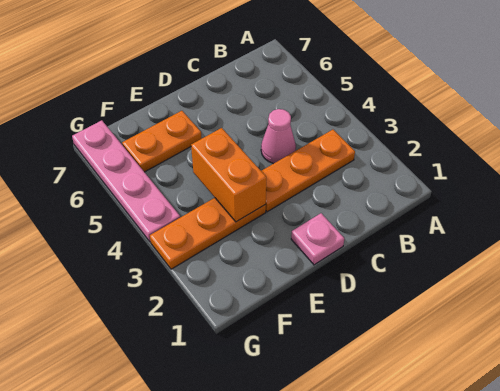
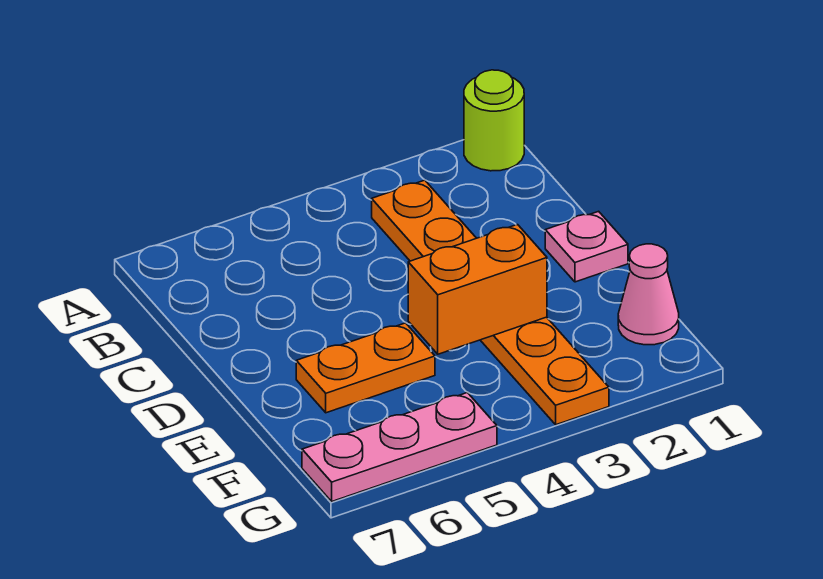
none -> lime 1x1 round brick [464,70,524,171]
pink 1x1 cone [261,109,296,164] -> pink 1x1 cone moved to [618,244,679,345]
orange 1x2 plate [122,111,202,172] -> orange 1x2 plate turned to [296,323,435,413]
pink 1x4 plate [72,120,180,242] -> pink 1x3 plate [302,393,497,501]

